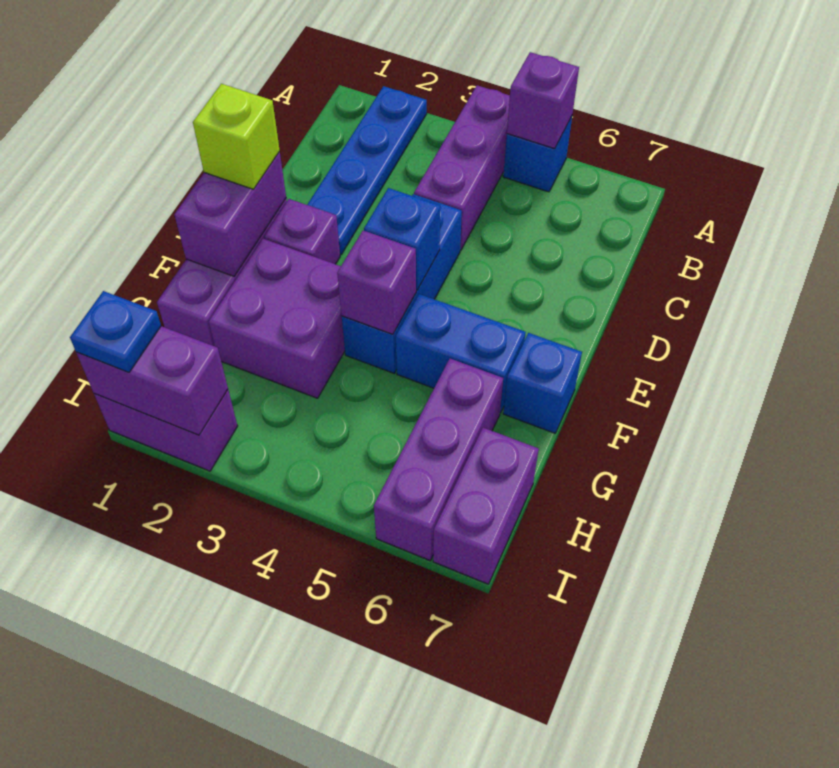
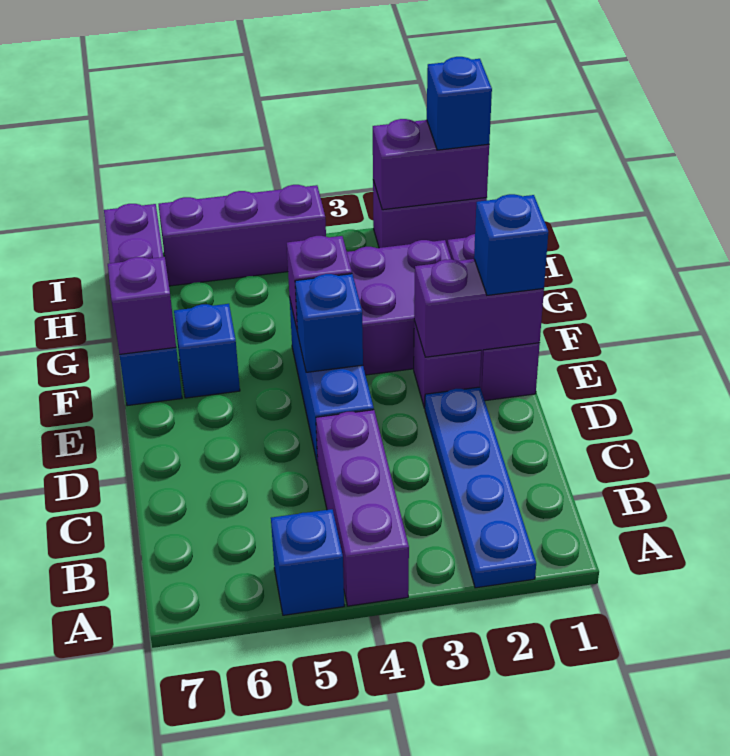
purple 1x1 brick [507,52,579,149] -> purple 1x1 brick moved to [108,257,176,354]
purple 1x2 brick [174,152,286,276] -> purple 1x2 brick turned to [414,259,544,357]
lime 1x1 brick [193,84,280,189] -> blue 1x1 brick [474,194,548,295]
blue 1x2 brick [396,294,526,413] -> blue 1x1 brick [174,304,240,398]
purple 1x3 brick [374,359,503,560] -> purple 1x3 brick turned to [159,185,326,286]
blue 1x1 plate [70,291,161,372] -> blue 1x1 brick [427,57,492,150]

